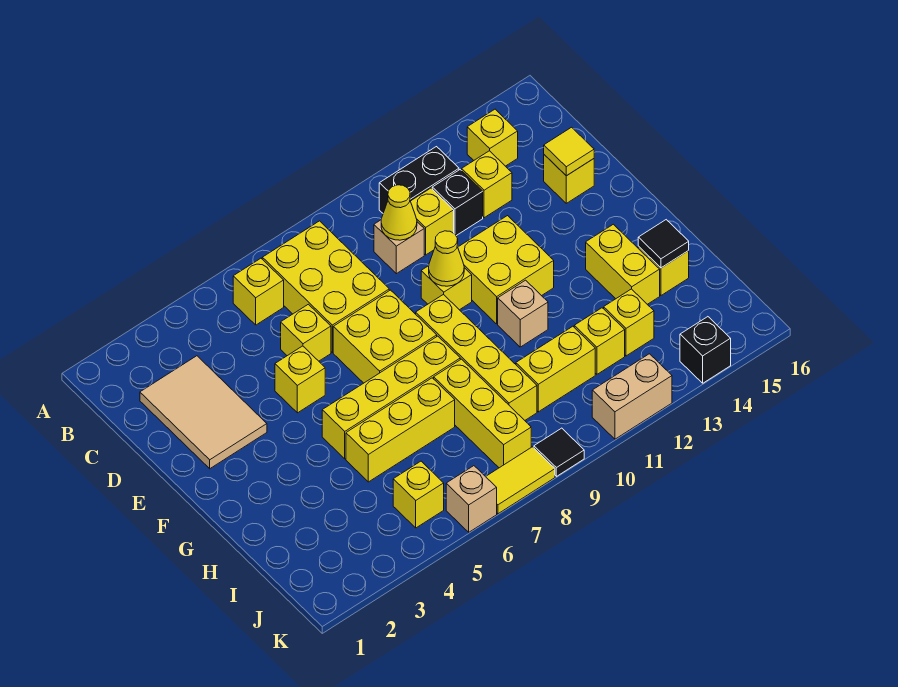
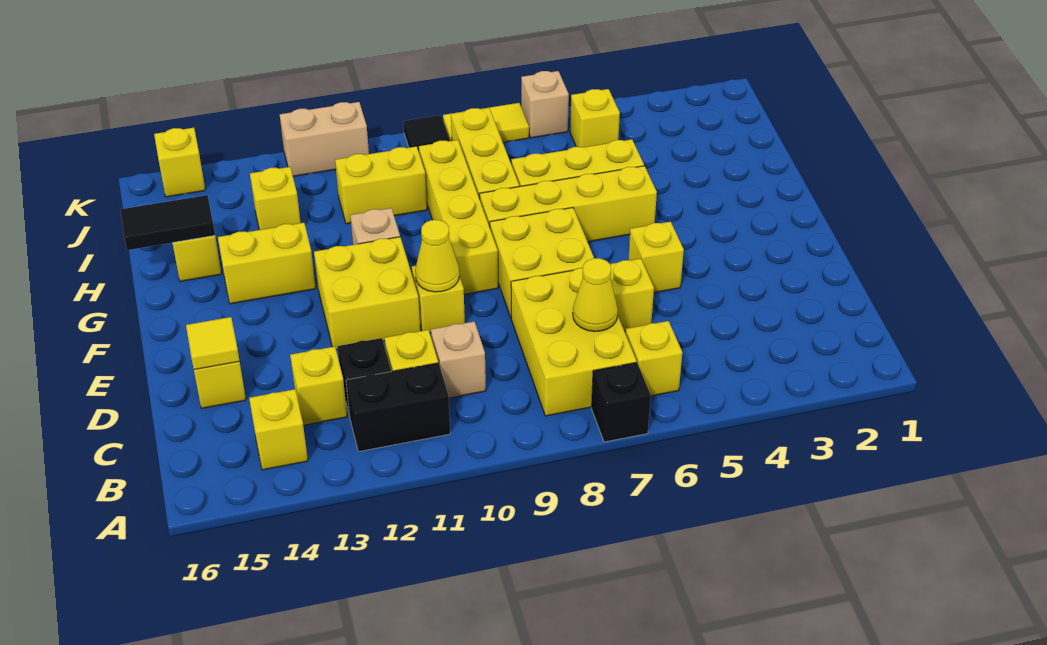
tan 2x3 tile [140,356,267,469] -> none
yellow 1x1 cone [381,185,417,240] -> yellow 1x1 cone moved to [573,258,618,332]
yellow 1x2 brick [586,224,660,304] -> yellow 1x2 brick turned to [218,223,316,304]
black 1x1 tile [638,220,689,268] -> black 1x2 tile [120,195,215,250]
yellow 1x1 brick [574,308,625,374] -> yellow 1x1 brick moved to [154,128,205,197]
black 1x1 brick [680,317,731,383] -> black 1x1 brick moved to [592,362,651,442]

